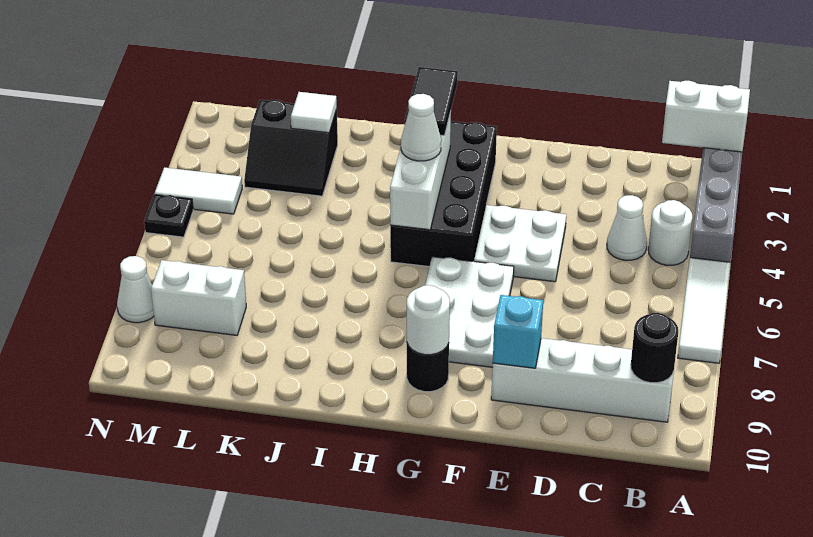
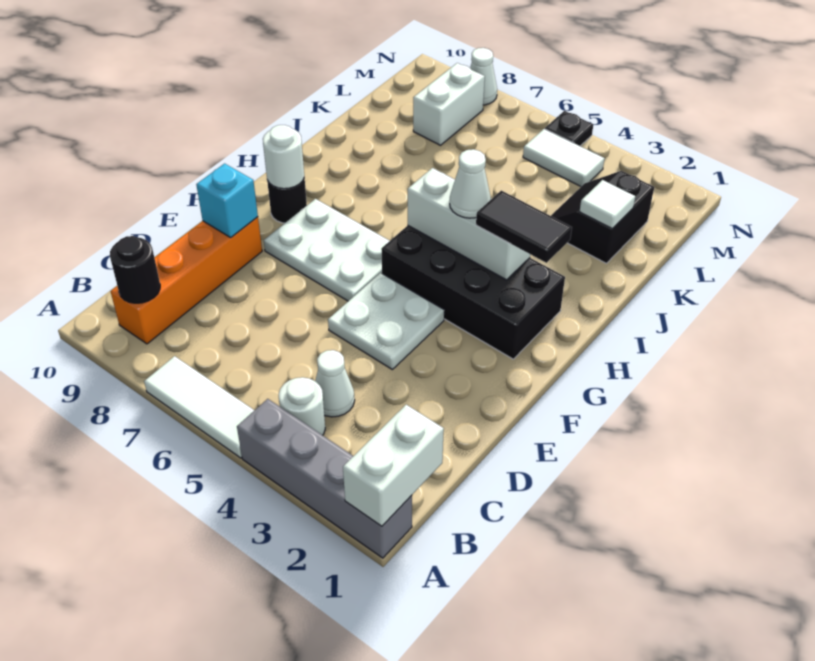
white 1x4 brick [491,338,674,422] -> orange 1x4 brick [111,217,262,344]
white 1x2 tile [155,168,242,214] -> white 1x2 tile turned to [523,129,605,186]

